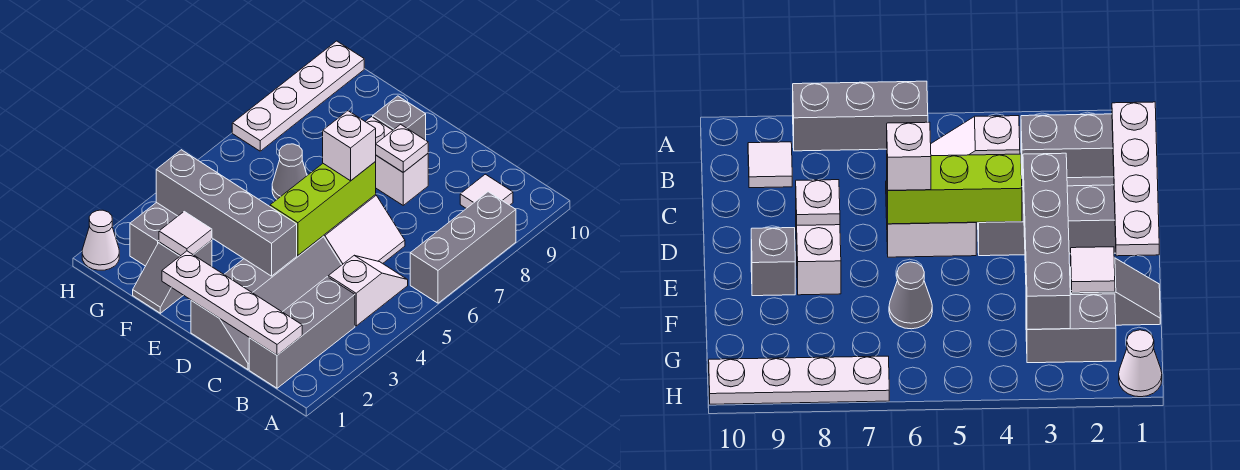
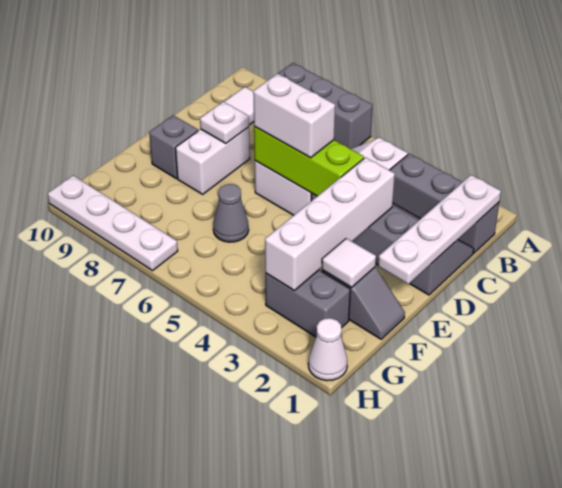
grey 1x4 brick [156,150,297,276] -> white 1x4 brick [265,157,395,291]
white 1x1 brick [323,111,376,181] -> white 1x2 brick [253,74,335,158]

